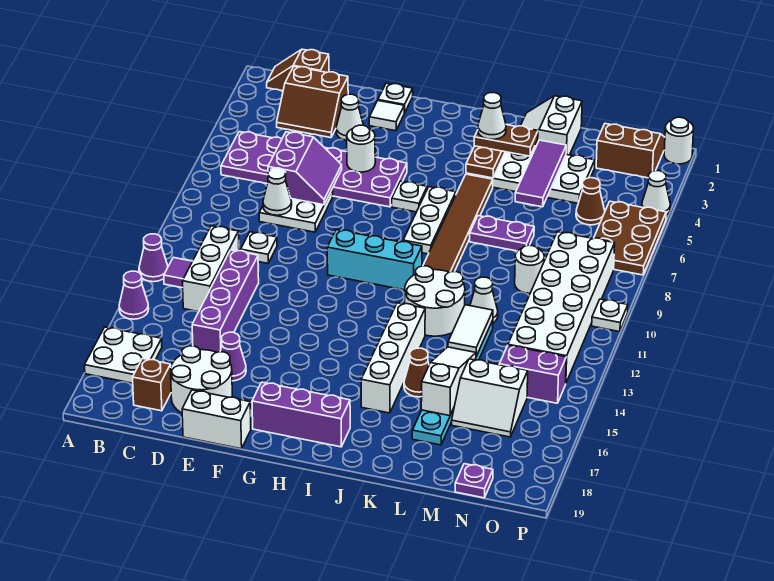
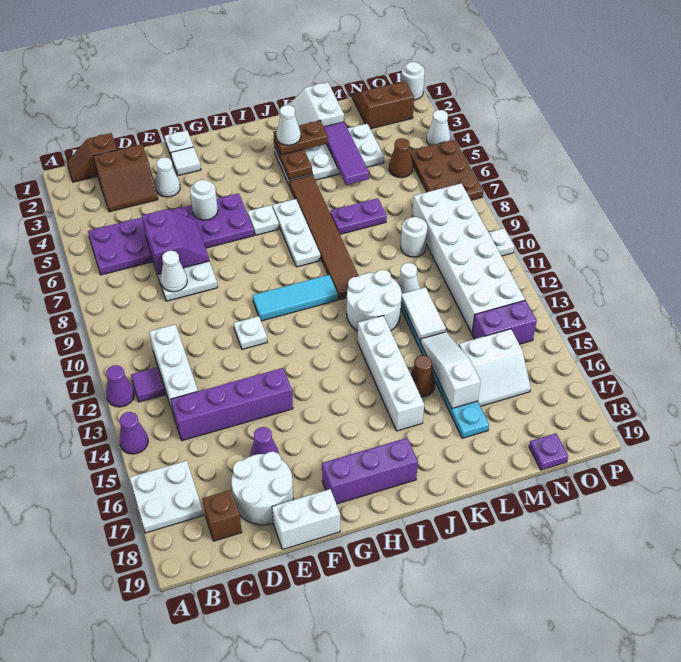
white 1x1 plate [241,232,277,263] -> white 1x1 plate moved to [234,316,267,349]
purple 1x4 brick [192,250,259,352] -> purple 1x4 brick turned to [171,368,293,441]
cyan 1x3 brick [327,230,422,290] -> cyan 1x3 tile [252,275,338,321]

